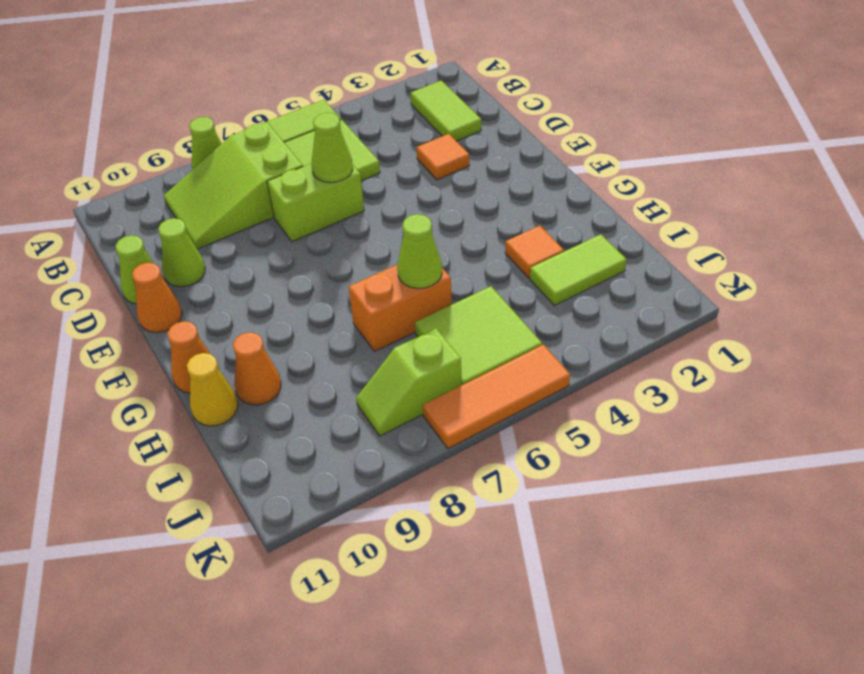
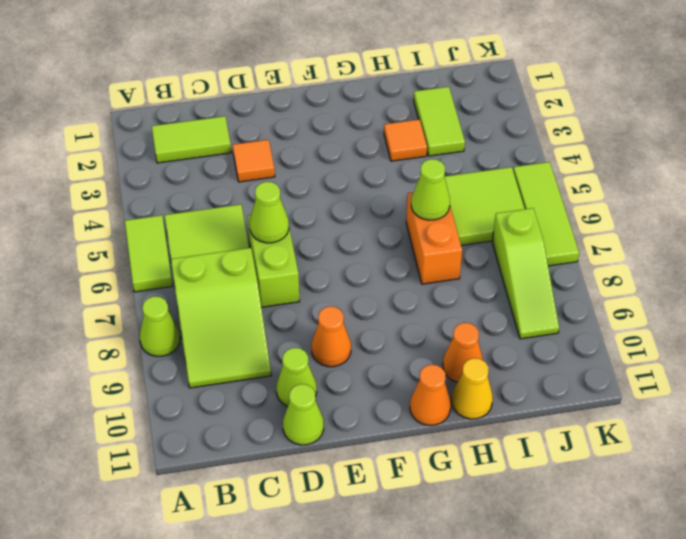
orange 1x1 cone [132,263,182,332] -> orange 1x1 cone moved to [311,306,351,367]
lime 1x2 slope [356,328,462,436] -> lime 1x3 slope [492,208,559,339]
orange 1x3 tile [423,344,570,449] -> lime 1x3 tile [513,162,579,266]

